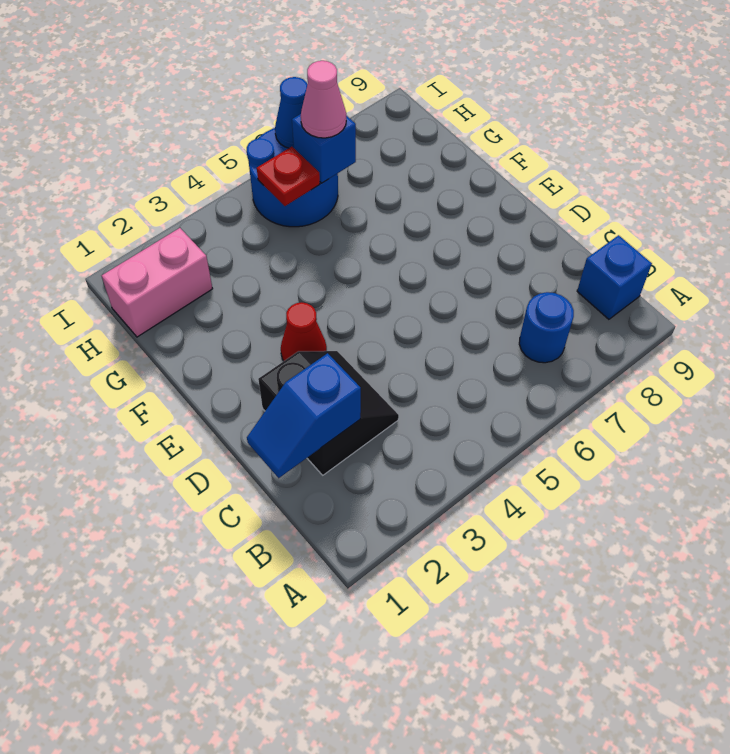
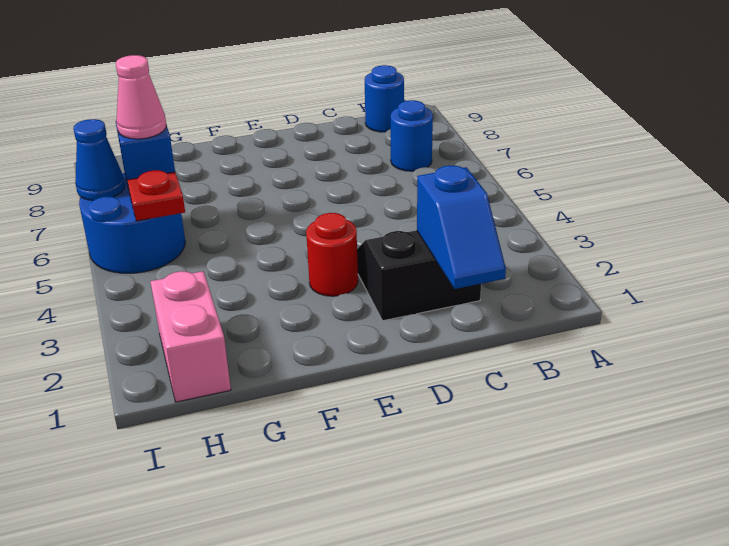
blue 1x1 brick [577,235,652,319] -> blue 1x1 round brick [365,65,404,132]
red 1x1 cone [281,302,327,361] -> red 1x1 round brick [306,213,358,296]

